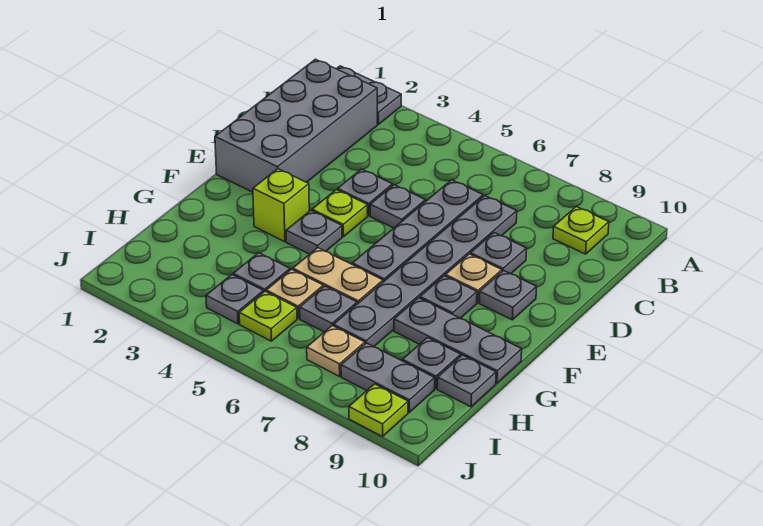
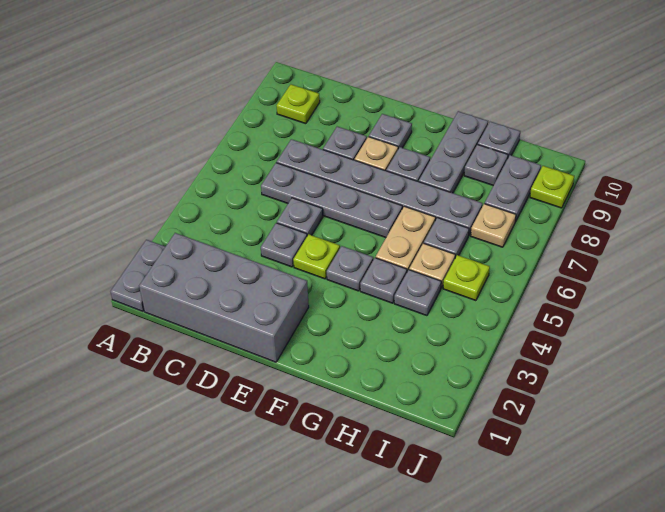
lime 1x1 brick [253,169,309,242] -> none
grey 1x1 plate [206,275,263,324] -> grey 1x1 plate moved to [360,258,407,303]

